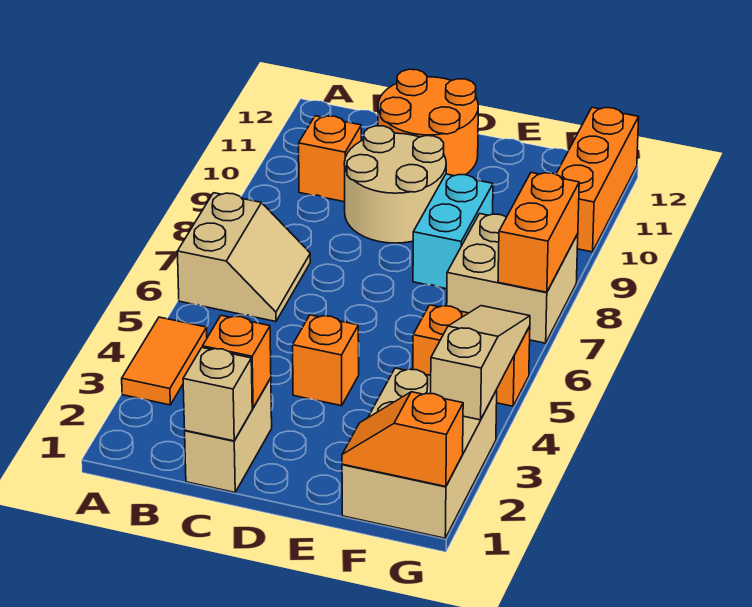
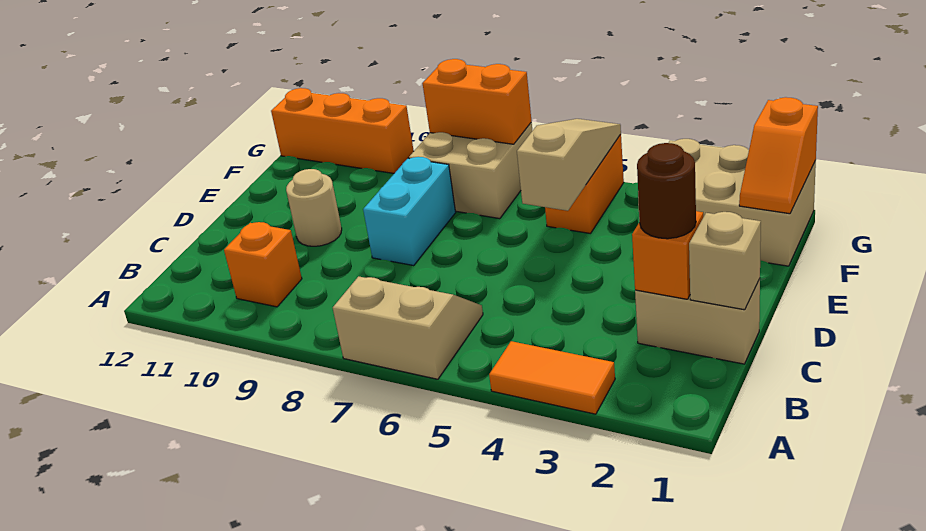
none -> brown 1x1 round brick [637,143,696,239]
tan 2x2 round brick [344,126,446,243] -> tan 1x1 round brick [286,169,342,246]
orange 2x2 round brick [378,69,478,176] -> none
orange 1x1 brick [293,315,359,406] -> none
cyan 1x2 brick [413,174,493,289] -> cyan 1x2 brick turned to [363,157,456,266]
tan 1x3 slope [431,306,530,420] -> tan 1x3 slope turned to [517,119,621,211]

